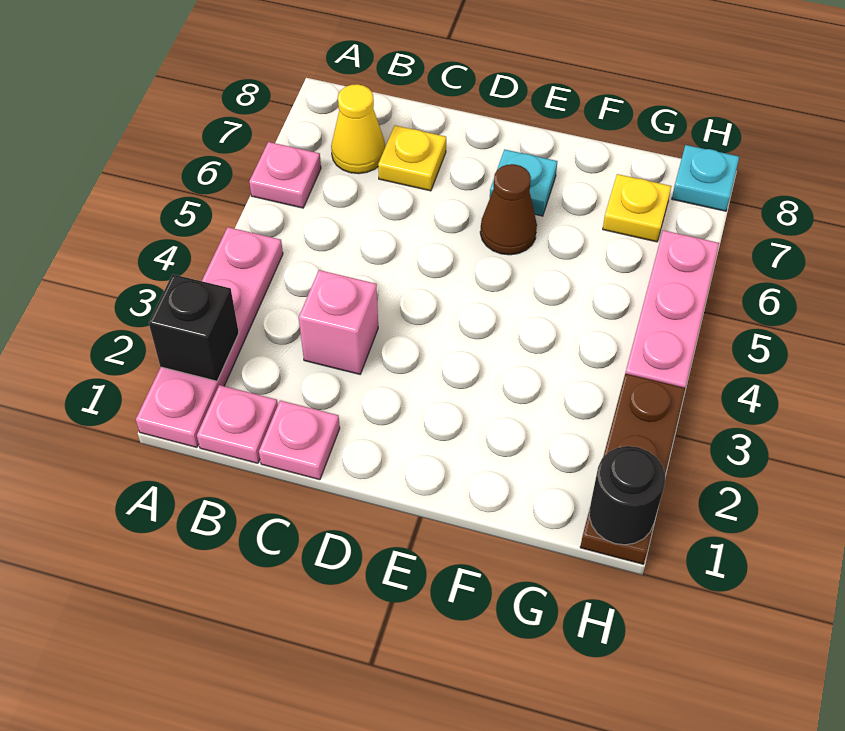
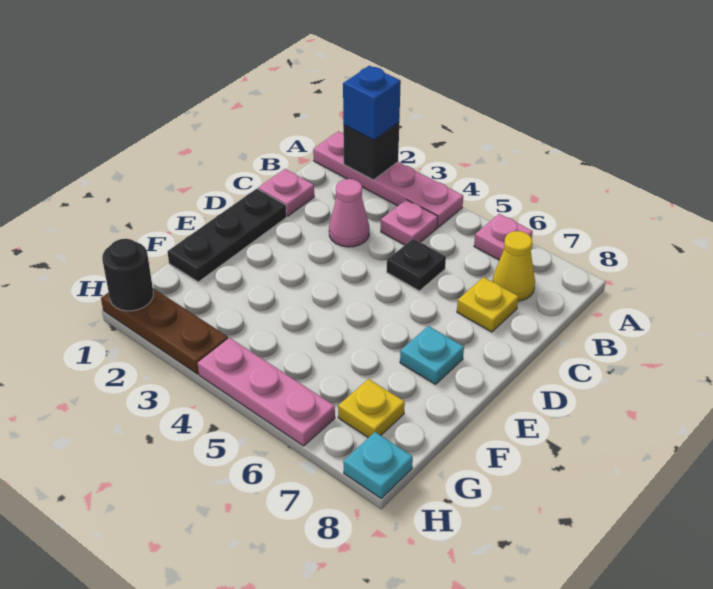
none -> blue 1x1 brick [343,66,401,140]
pink 1x1 plate [197,385,278,463] -> pink 1x1 plate moved to [381,200,438,245]
pink 1x1 brick [299,270,378,374] -> pink 1x1 cone [329,179,369,247]
none -> black 1x1 plate [387,239,446,291]
none -> black 1x3 plate [167,189,287,282]
brown 1x1 cone [480,164,537,255] -> none

